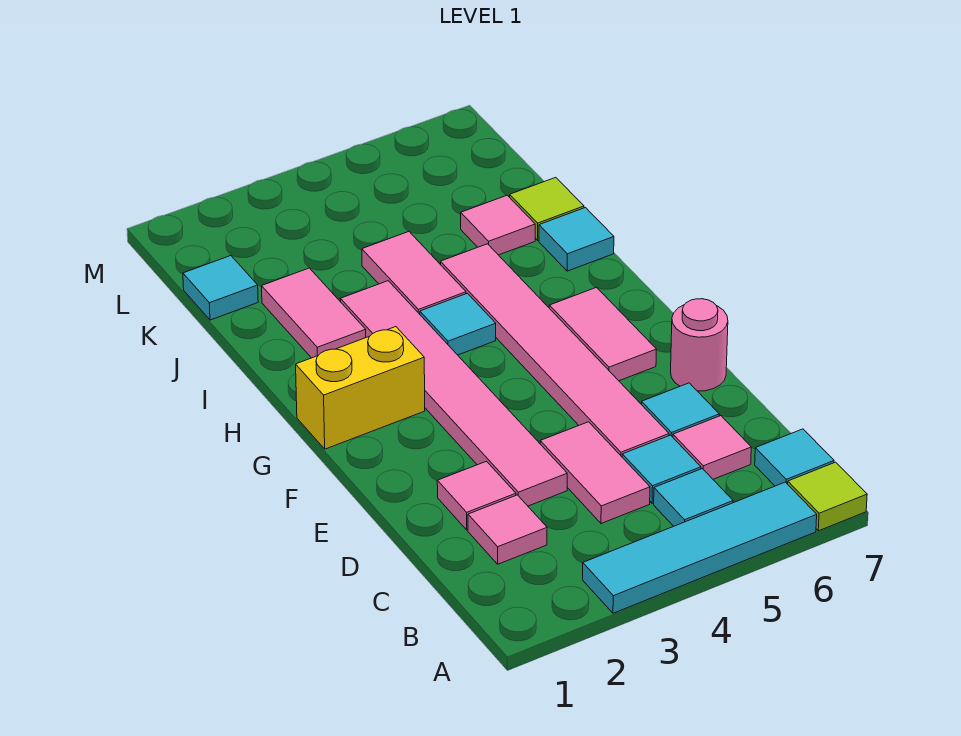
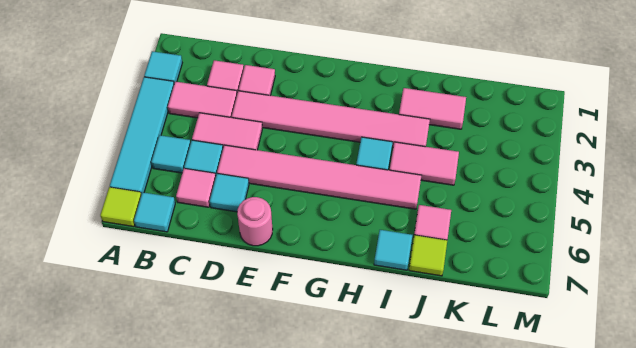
pink 1x2 tile [549,287,656,381] -> pink 1x2 tile moved to [168,82,237,118]
yellow 1x2 brick [296,327,425,449] -> none
cyan 1x1 tile [183,256,258,320] -> cyan 1x1 tile moved to [144,51,182,83]

